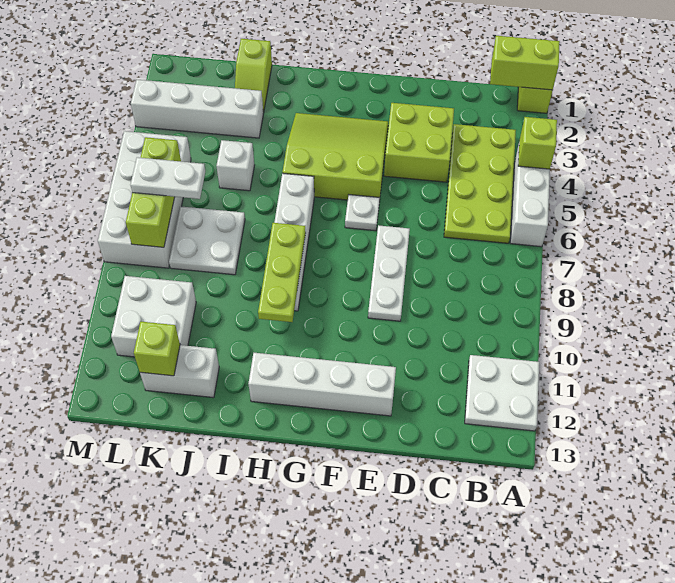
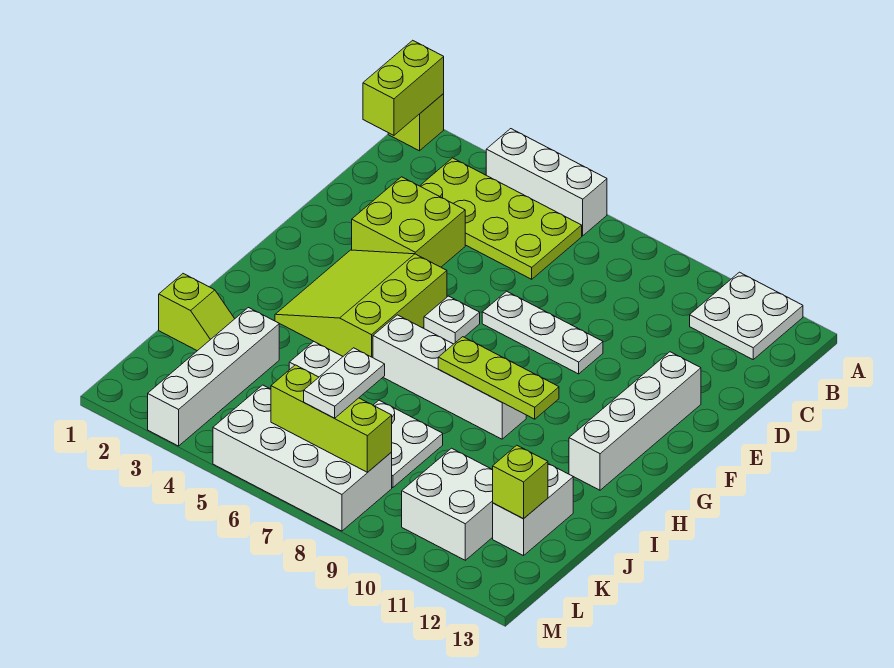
lime 1x1 brick [518,117,557,169] -> none

